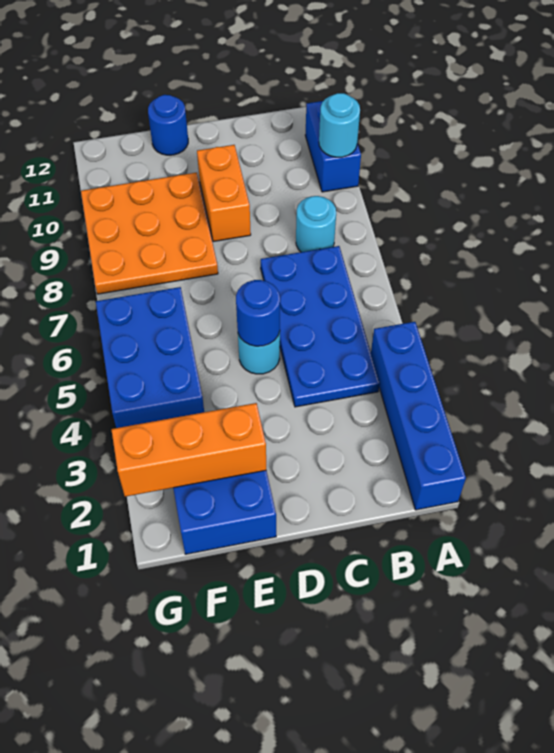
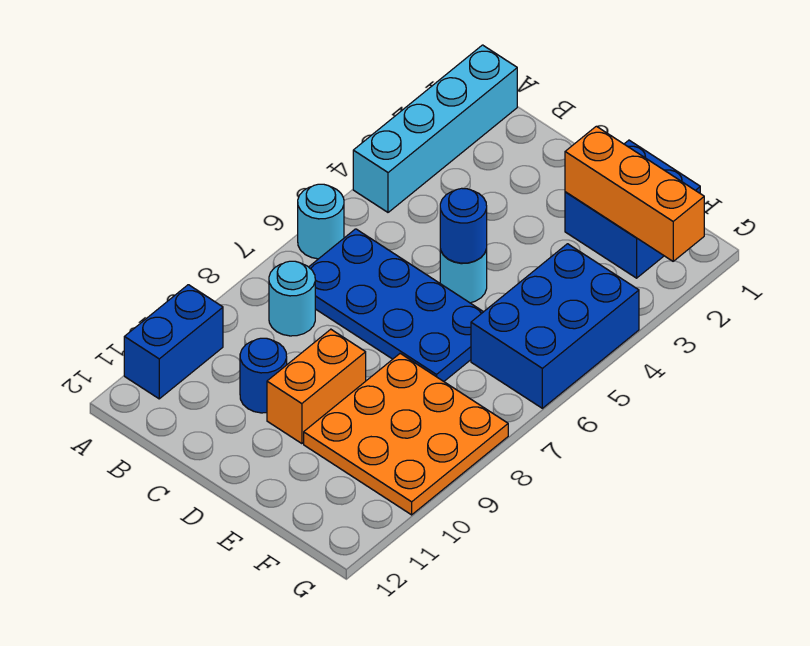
blue 1x4 brick [371,322,466,510] -> cyan 1x4 brick [353,45,517,212]
cyan 1x1 round brick [319,93,360,157] -> cyan 1x1 round brick moved to [298,184,344,259]
blue 2x4 plate [261,246,380,407] -> blue 2x4 plate turned to [309,229,483,381]
blue 1x1 round brick [148,95,188,155] -> blue 1x1 round brick moved to [240,338,287,413]

